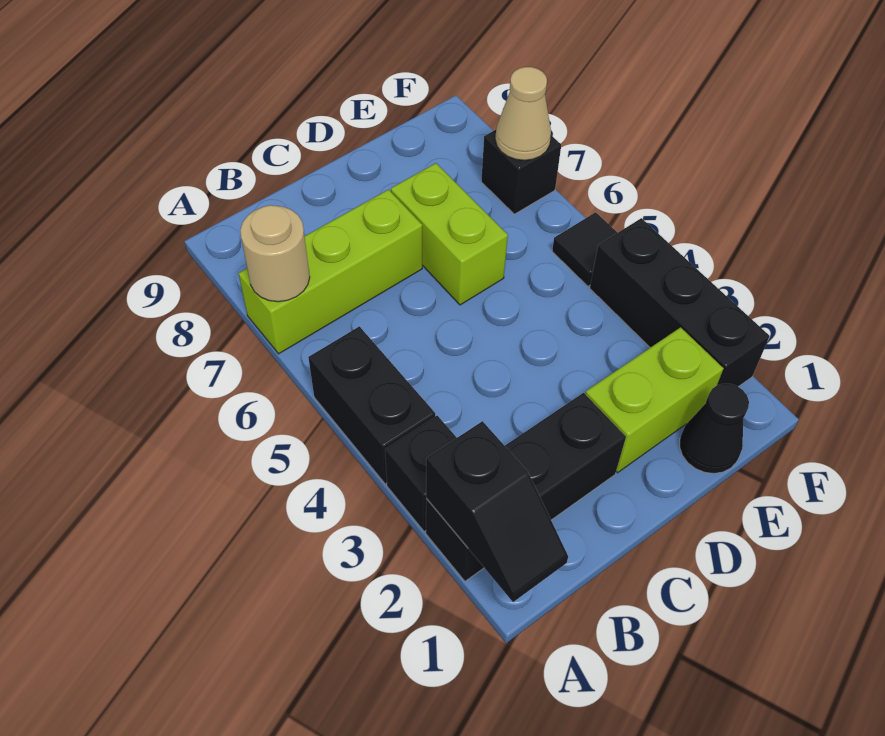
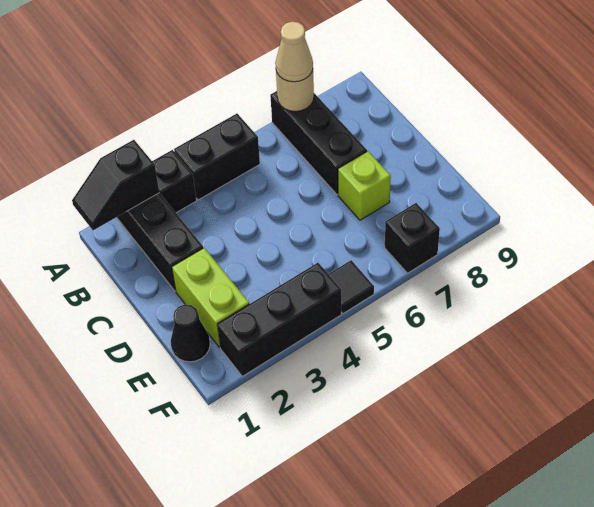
lime 1x3 brick [239,190,422,354] -> black 1x3 brick [270,91,367,195]
lime 1x2 brick [391,163,508,305] -> lime 1x1 brick [338,151,391,220]
tan 1x1 cone [495,67,551,160] -> tan 1x1 cone moved to [275,22,313,82]

